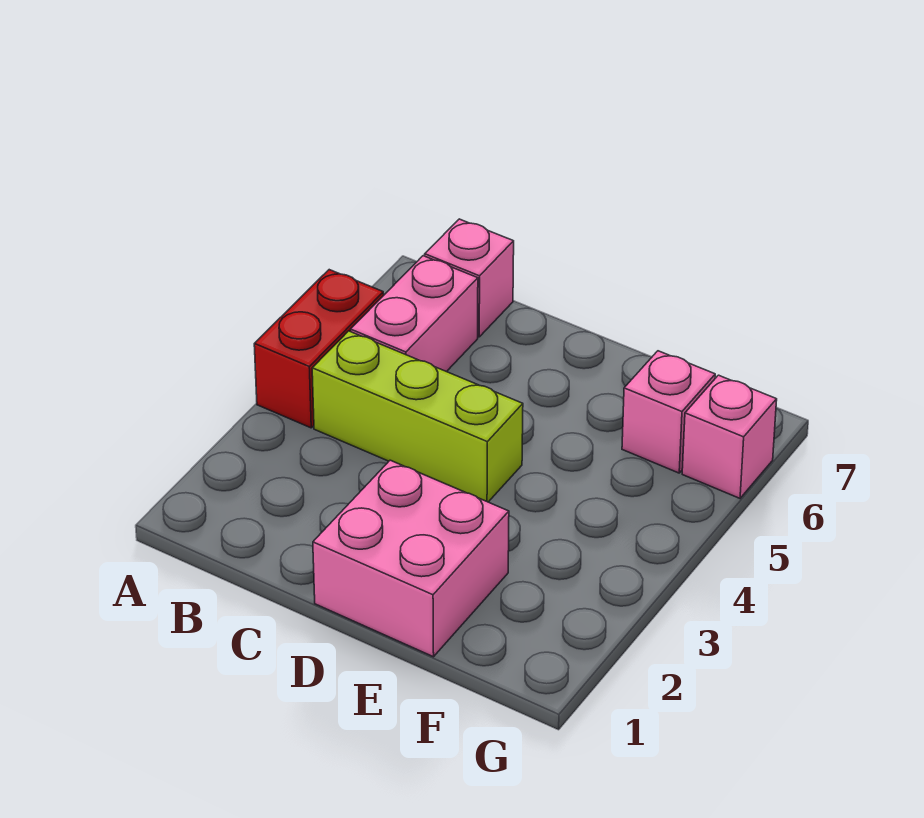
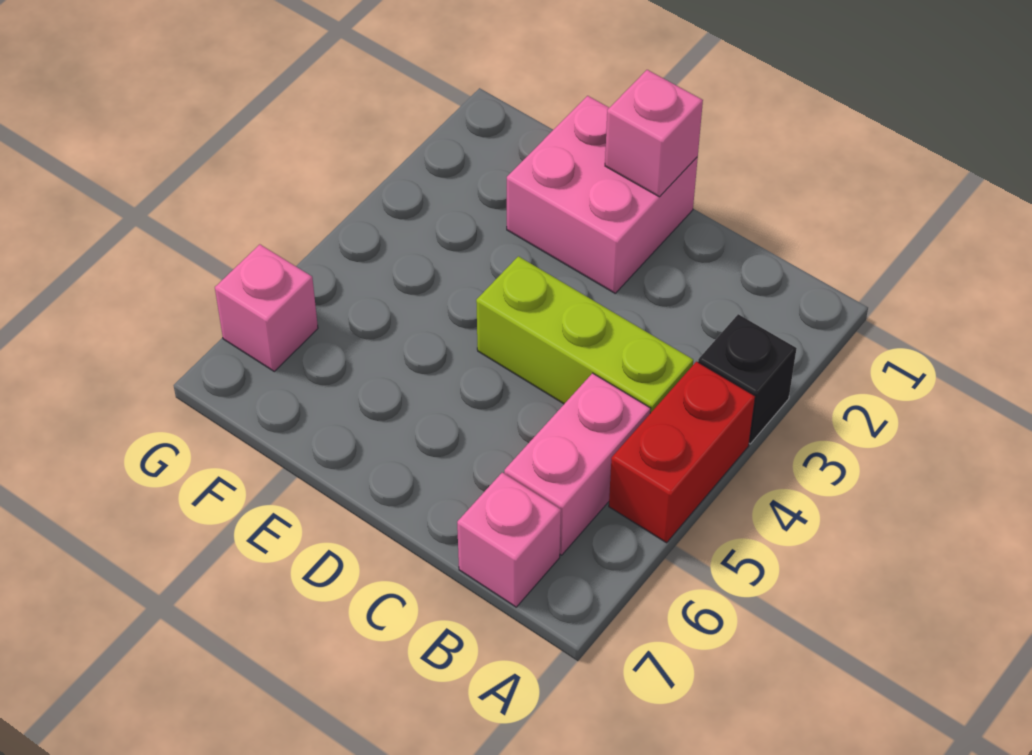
none -> black 1x1 brick [698,314,797,444]
pink 1x1 brick [622,351,715,473] -> pink 1x1 brick moved to [605,70,703,197]

